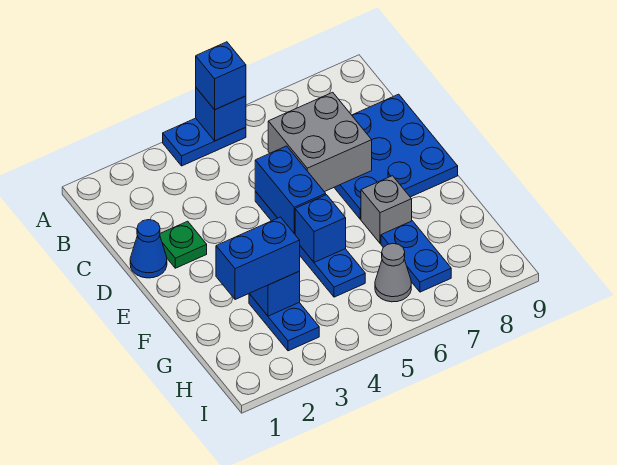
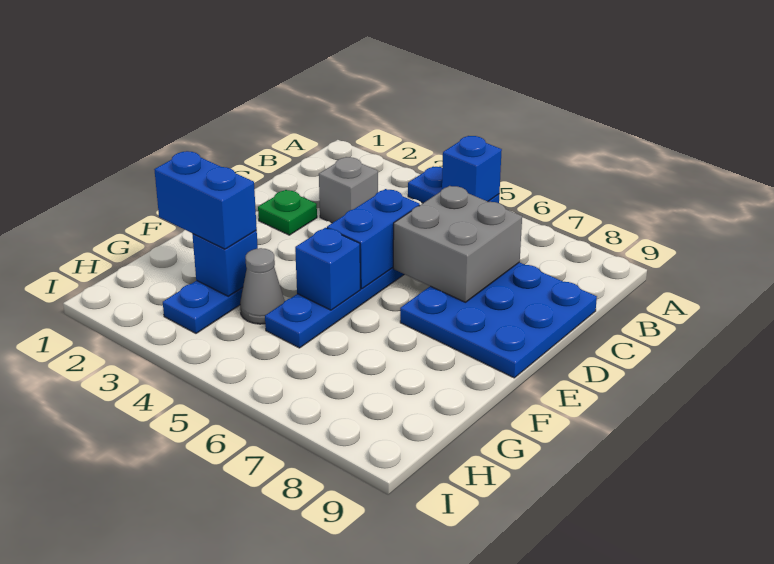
blue 1x1 brick [196,42,246,110] -> none
blue 1x1 cone [130,220,167,278] -> none
grey 1x1 brick [361,176,412,243] -> grey 1x1 brick moved to [319,157,378,223]
blue 1x2 plate [381,221,451,292] -> none
grey 1x1 cone [375,244,411,302] -> grey 1x1 cone moved to [240,248,285,324]

